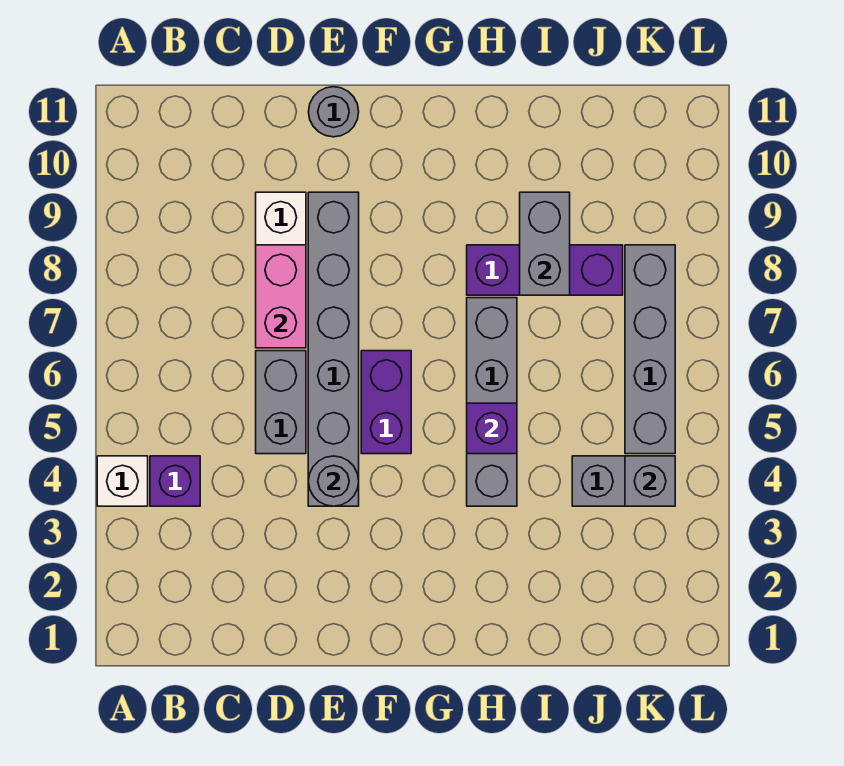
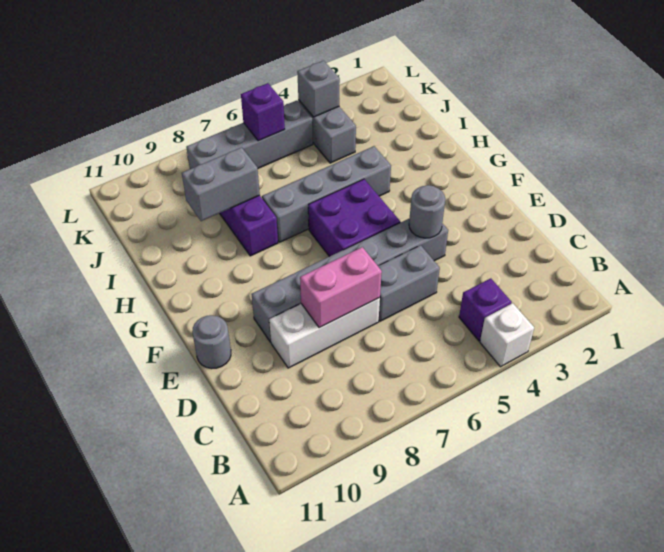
purple 1x2 brick [361,351,411,454] -> purple 2x2 brick [308,179,400,257]
purple 1x1 brick [467,403,517,454] -> purple 1x1 brick moved to [241,83,285,141]

